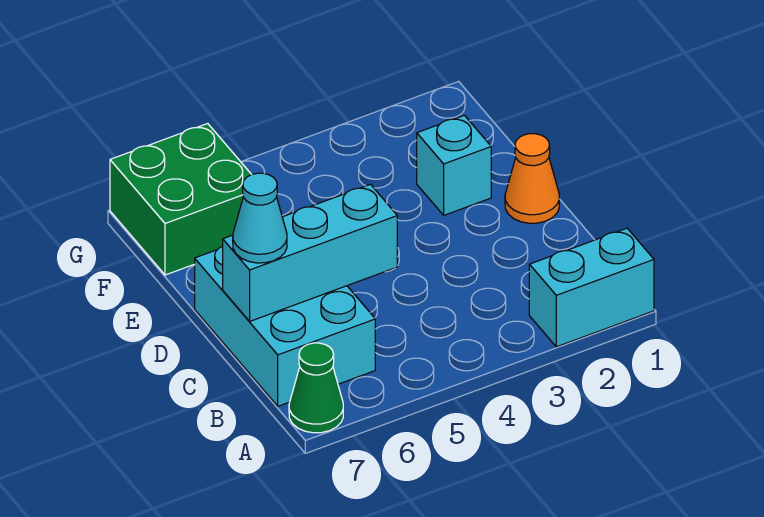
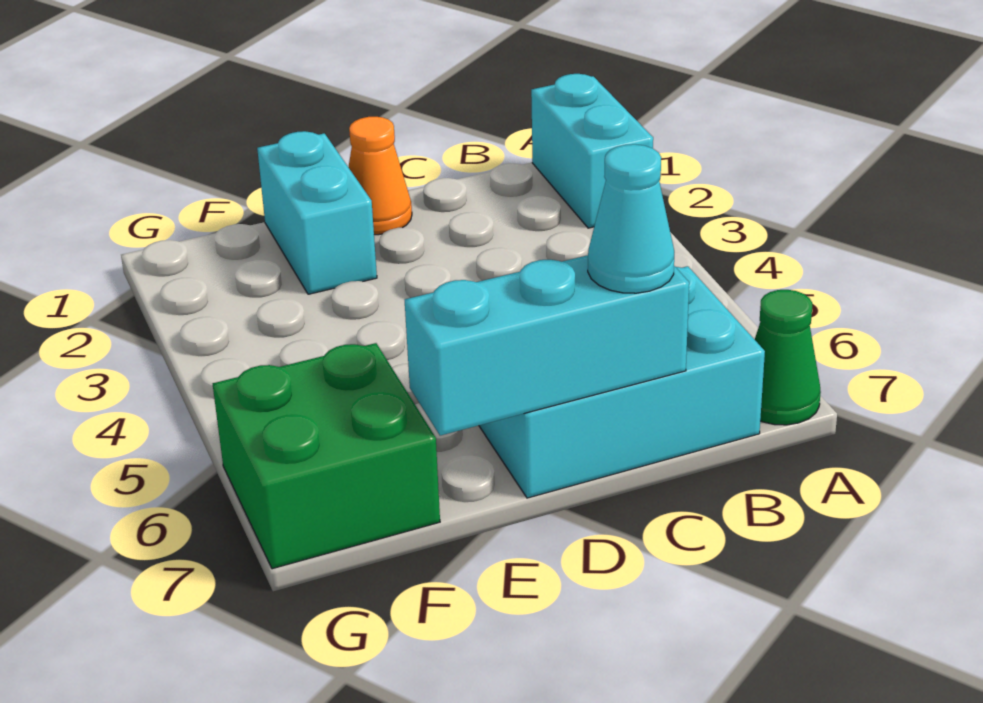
cyan 1x3 brick [223,184,397,322] -> cyan 1x3 brick turned to [405,255,689,436]
cyan 1x1 brick [417,115,491,215] -> cyan 1x2 brick [257,131,377,294]

